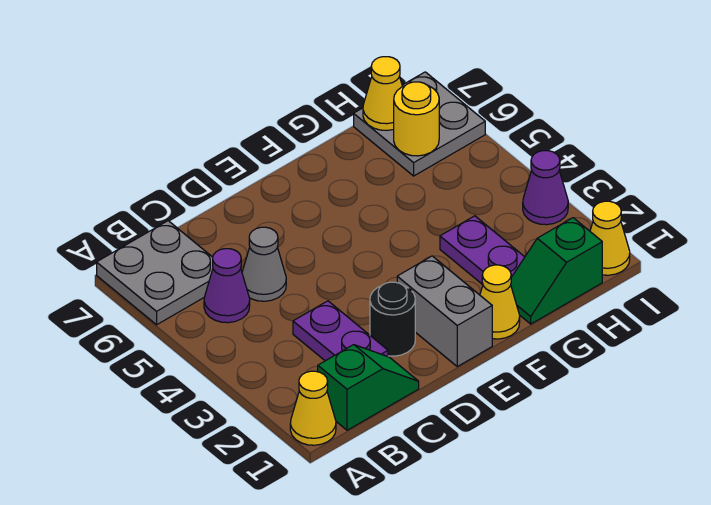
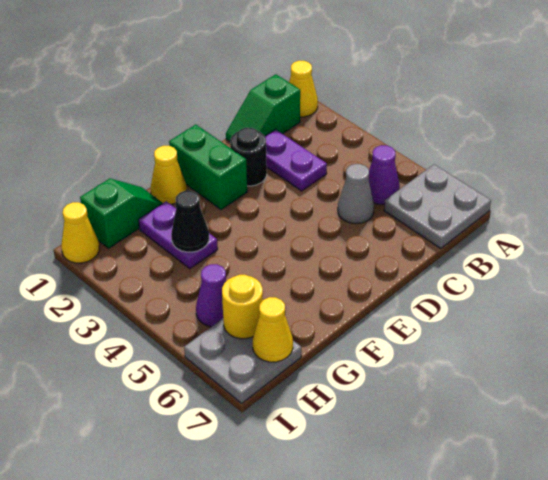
grey 1x2 brick [397,256,492,366] -> green 1x2 brick [169,124,247,210]
none -> black 1x1 cone [171,191,209,252]
purple 1x1 cone [523,151,568,225] -> purple 1x1 cone moved to [196,264,226,327]

